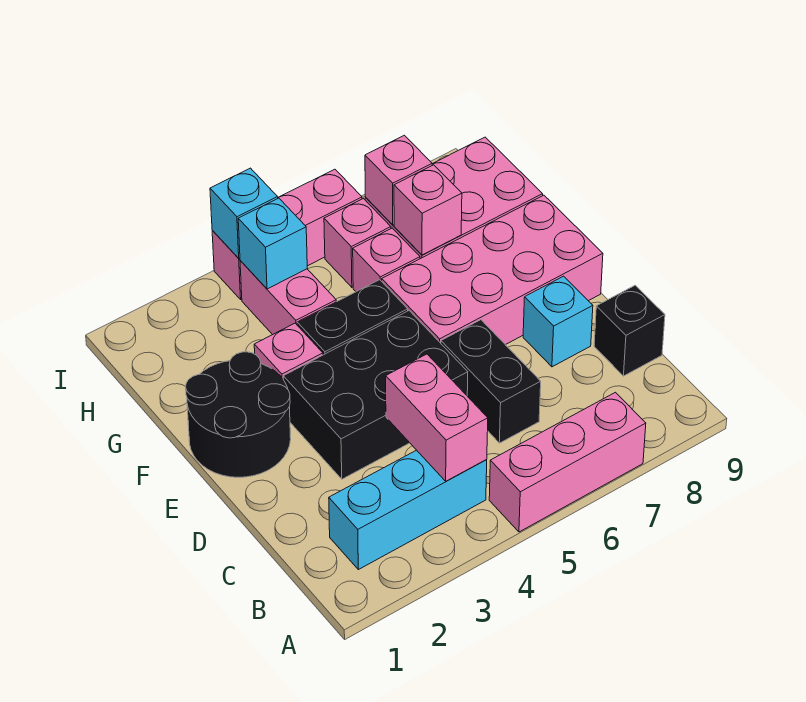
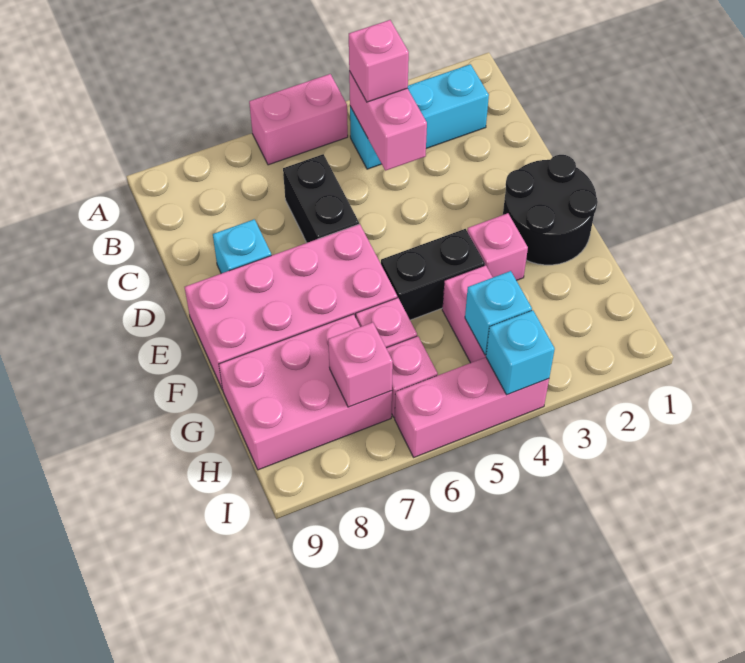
pink 1x3 brick [489,392,646,532] -> pink 1x2 brick [249,74,348,165]
black 1x1 brick [594,285,665,376] -> none
black 2x3 brick [283,311,468,479] -> none
pink 1x1 brick [394,165,462,255] -> pink 1x1 brick moved to [349,20,409,102]

